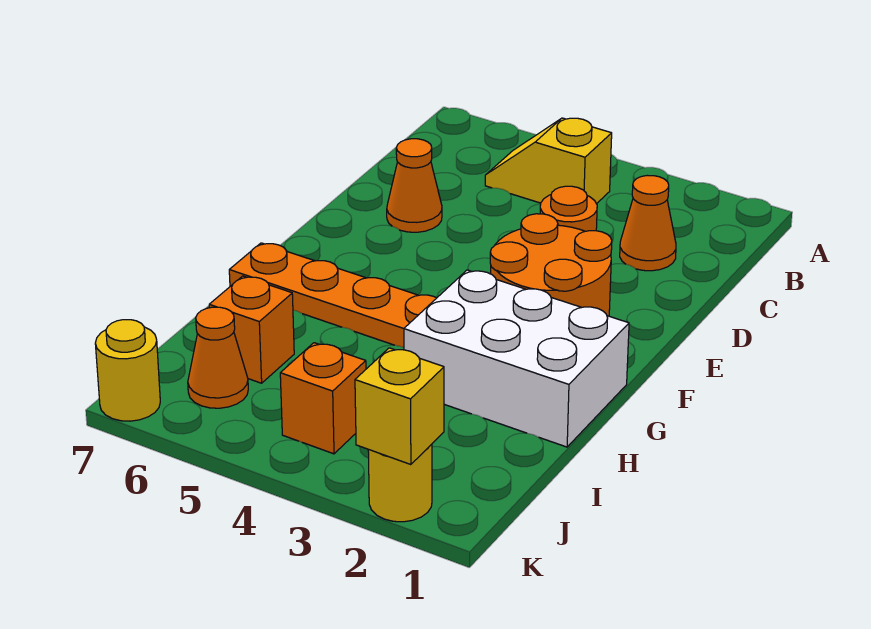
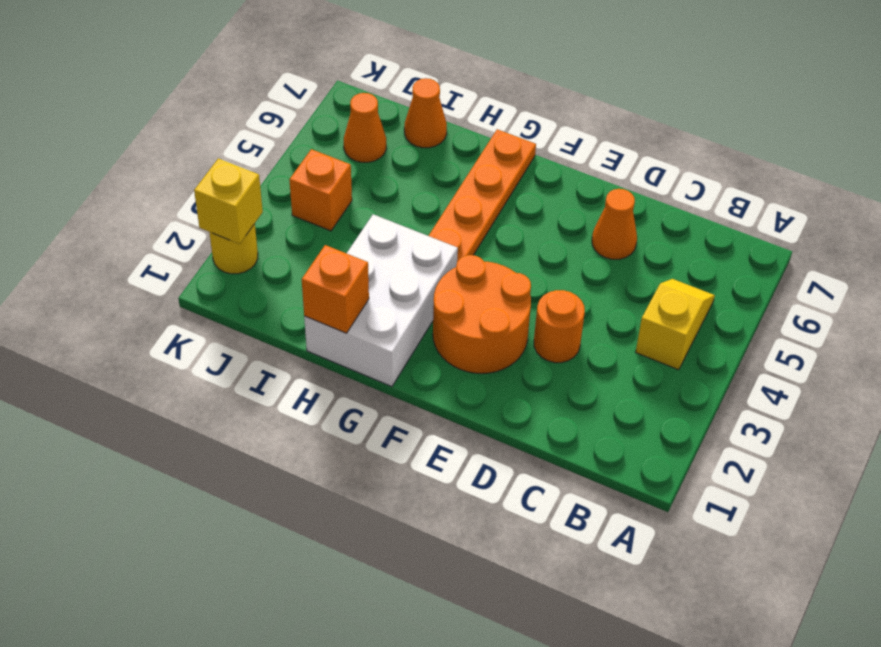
orange 1x1 cone [620,175,676,271] -> orange 1x1 cone moved to [404,78,447,148]
orange 1x1 brick [209,276,294,383] -> orange 1x1 brick moved to [302,245,369,333]
yellow 1x1 round brick [95,320,160,421] -> none

